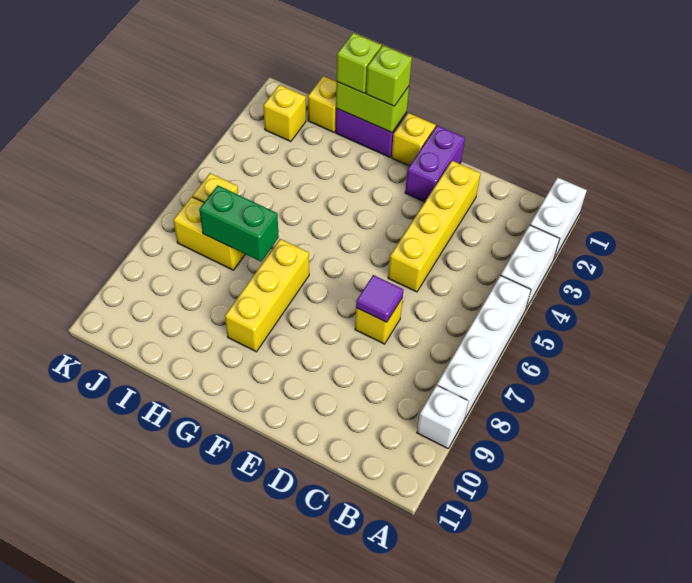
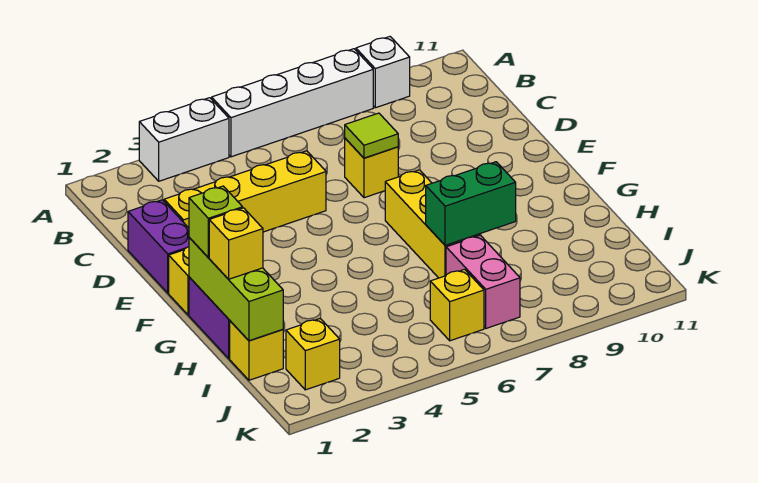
white 1x2 brick [530,177,587,259] -> none
purple 1x1 tile [356,275,404,322] -> lime 1x1 tile [345,113,398,158]
purple 1x2 brick [405,125,465,202] -> purple 1x2 brick turned to [128,200,189,293]
lime 1x2 brick [336,82,409,132] -> lime 1x3 brick [189,237,283,341]
yellow 1x3 brick [225,239,309,352] -> yellow 1x3 brick turned to [385,170,480,278]
lime 1x1 brick [337,33,381,93] -> yellow 1x1 brick [209,208,263,279]
green 1x2 brick [199,185,279,261] -> green 1x2 brick turned to [426,162,516,245]
yellow 1x2 brick [174,197,245,270] -> pink 1x2 brick [446,235,520,328]

